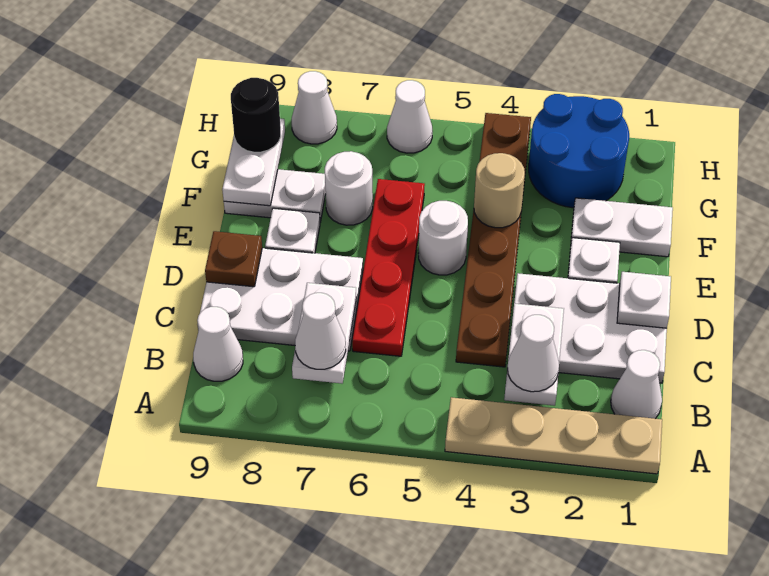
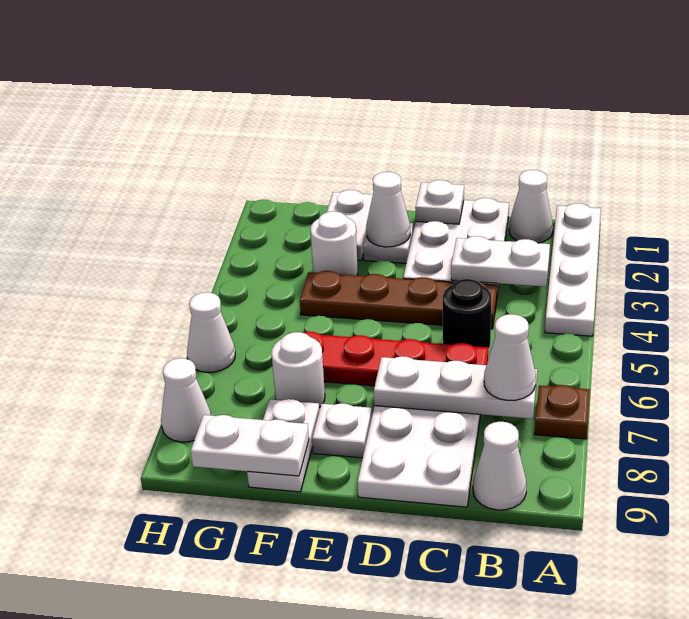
tan 1x4 plate [445,397,662,474] -> white 1x4 plate [545,203,601,336]
white 1x1 cone [508,315,559,392] -> white 1x1 cone moved to [366,172,410,247]
white 1x2 plate [292,283,356,383] -> white 1x3 plate [374,356,537,419]
brown 1x6 plate [456,113,531,367] -> brown 1x4 plate [300,271,497,329]
brown 1x1 plate [205,231,262,287] -> brown 1x1 plate moved to [535,385,590,439]
white 1x1 round brick [418,201,468,275] -> white 1x1 round brick moved to [311,211,358,276]
tan 1x1 round brick [474,153,525,228] -> none
blue 2x2 round brick [529,94,629,208] -> none
black 1x1 round brick [231,78,281,152] -> black 1x1 round brick moved to [443,279,492,350]

